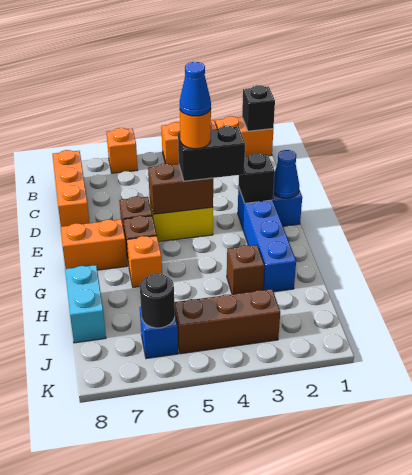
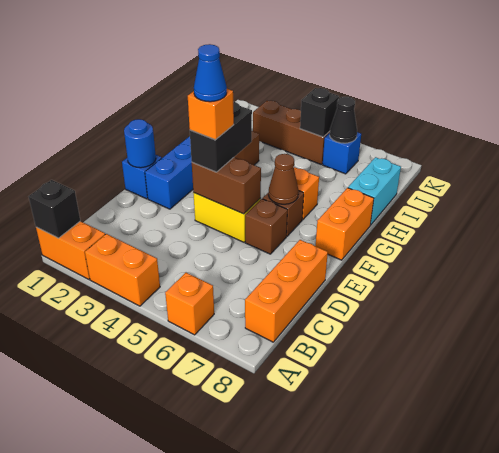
blue 1x1 cone [273,150,299,198] -> blue 1x1 round brick [124,119,156,168]
black 1x1 brick [238,153,275,203] -> black 1x1 brick moved to [300,88,339,137]
black 1x2 brick [178,126,245,181] -> black 1x2 brick turned to [190,102,252,172]
orange 1x1 round brick [180,109,211,149] -> orange 1x1 brick [188,89,234,140]
none -> brown 1x1 cone [268,154,298,204]
orange 1x2 brick [60,220,127,270] -> orange 1x2 brick turned to [316,188,374,260]
black 1x1 round brick [140,273,175,328] -> black 1x1 cone [330,97,357,143]

